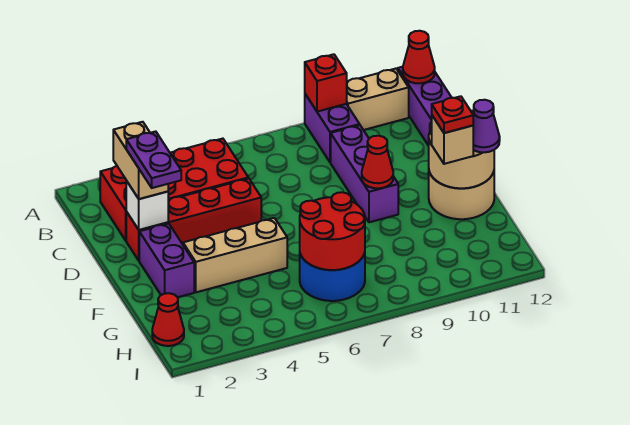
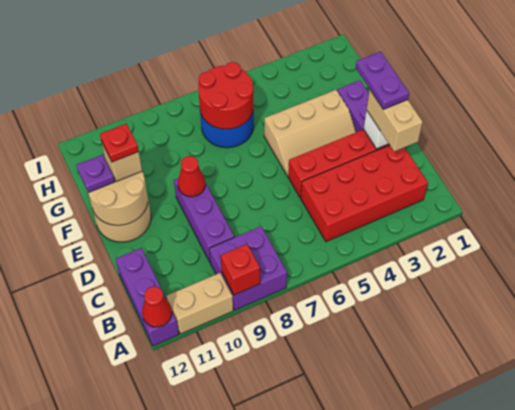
purple 1x2 brick [305,94,360,162] -> purple 2x2 brick [209,226,287,310]
purple 1x1 cone [473,100,500,152] -> purple 1x1 plate [77,155,115,193]
red 1x1 cone [152,293,184,346] -> none

